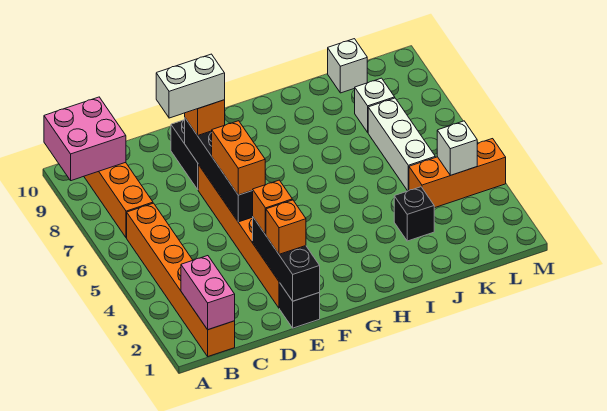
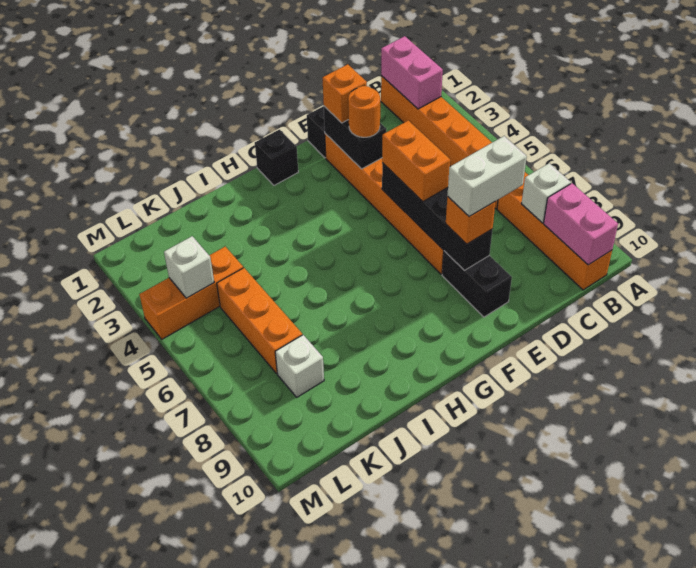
pink 2x2 brick [44,97,126,181] -> pink 1x2 brick [544,183,618,265]
black 1x3 brick [253,217,320,301] -> black 1x2 brick [324,106,386,169]
orange 1x1 brick [252,180,292,235] -> orange 1x1 round brick [348,86,380,137]
black 1x1 brick [394,187,434,241] -> black 1x1 brick moved to [255,129,298,185]
white 1x3 brick [368,98,435,191] -> orange 1x3 brick [217,268,302,374]
white 1x1 brick [328,39,367,93] -> white 1x1 brick moved to [522,163,571,223]

